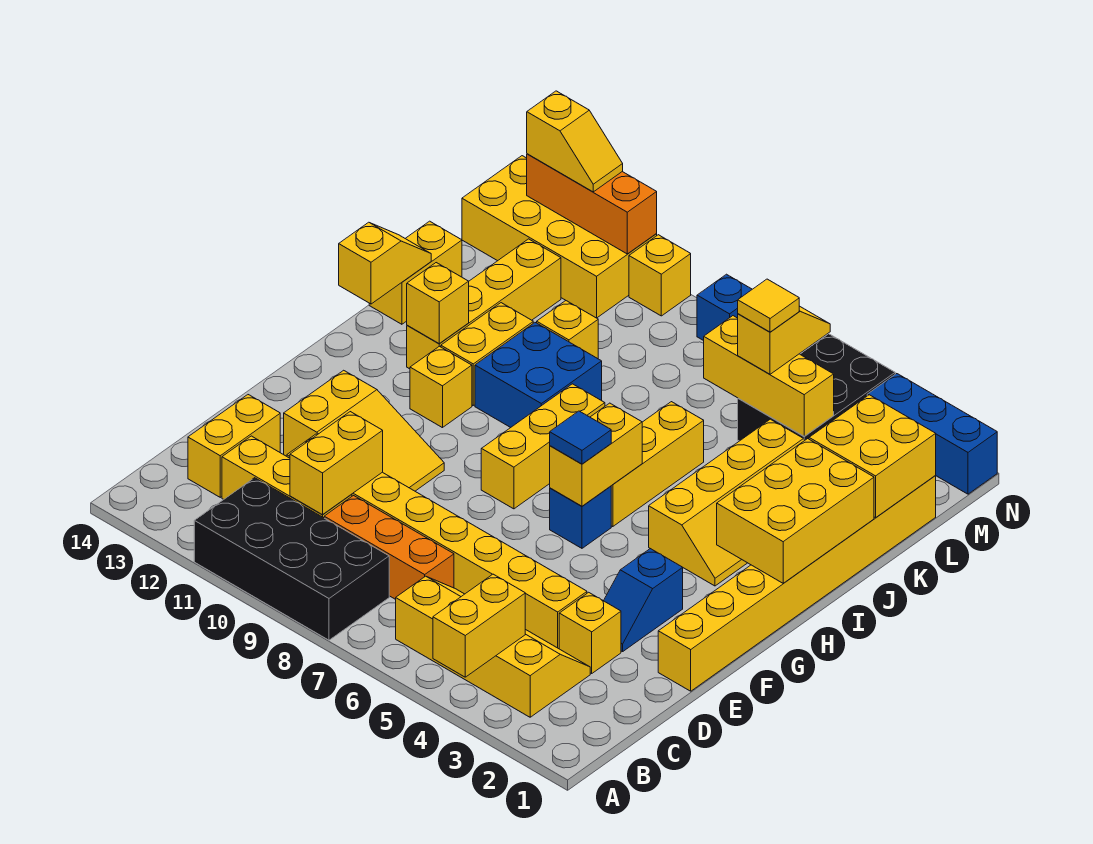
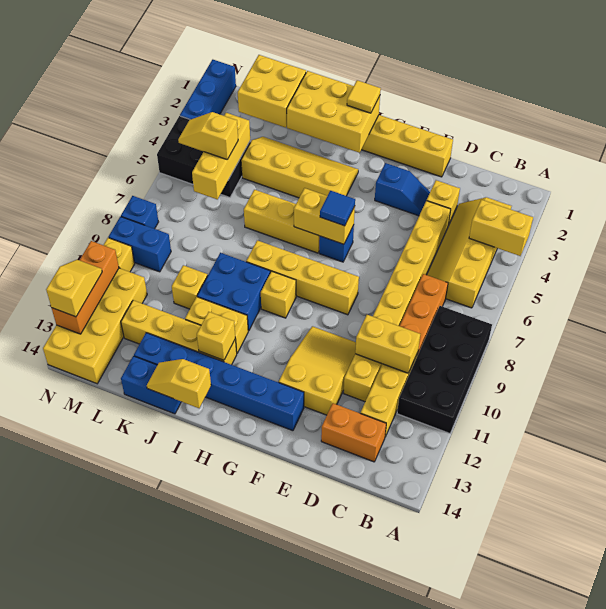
yellow 1x2 brick [188,395,280,497] -> orange 1x2 brick [321,403,386,462]
none -> blue 1x6 brick [134,333,304,431]
yellow 1x3 brick [481,384,605,509] -> yellow 1x4 brick [246,240,359,315]
yellow 1x1 brick [410,346,472,428] -> yellow 1x1 brick moved to [261,271,296,318]
yellow 1x2 brick [369,221,462,324] -> blue 1x2 brick [121,356,181,414]
yellow 1x1 tile [738,279,799,332] -> yellow 1x1 tile moved to [347,80,381,113]
none -> blue 1x2 brick [109,217,171,272]

